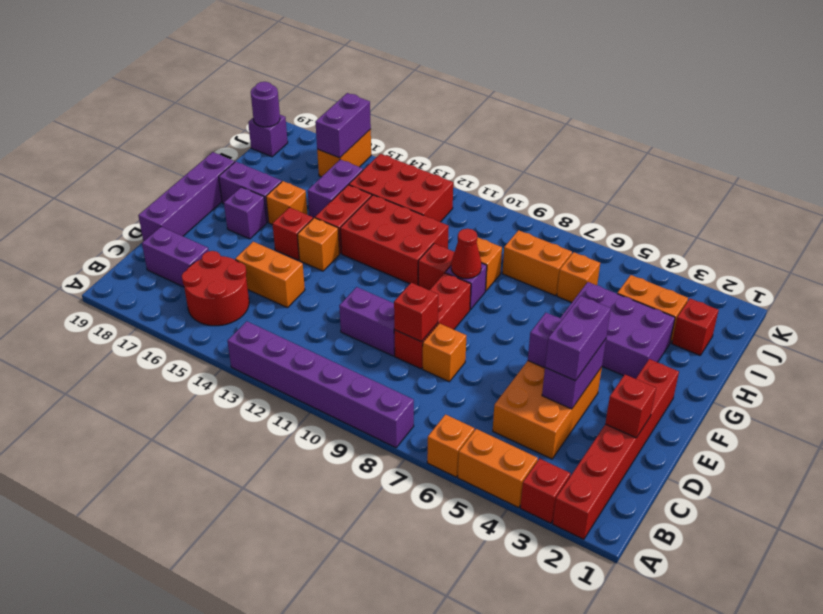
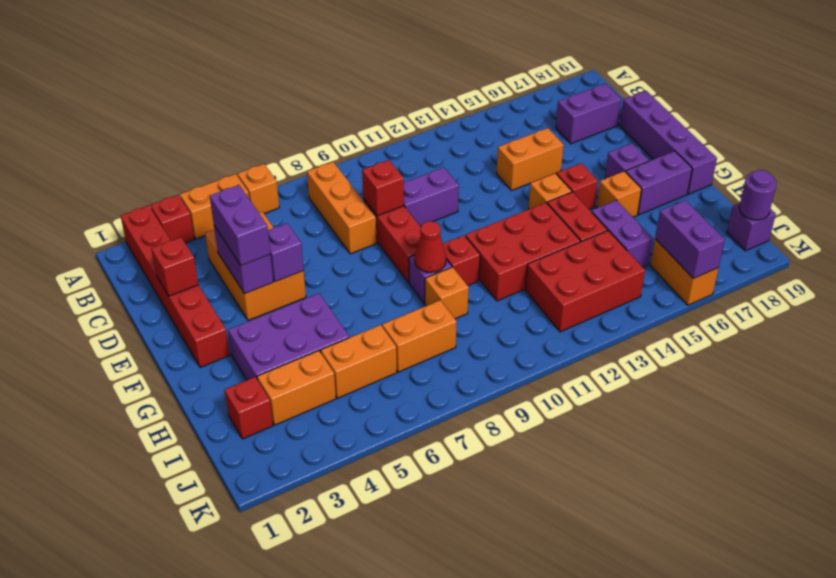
purple 1x6 brick [227,321,414,448] -> none
red 2x2 round brick [182,251,249,326] -> none
orange 1x1 brick [423,323,466,382] -> orange 1x3 brick [307,162,377,254]
orange 1x1 brick [557,252,600,302] -> orange 1x2 brick [321,325,397,398]

